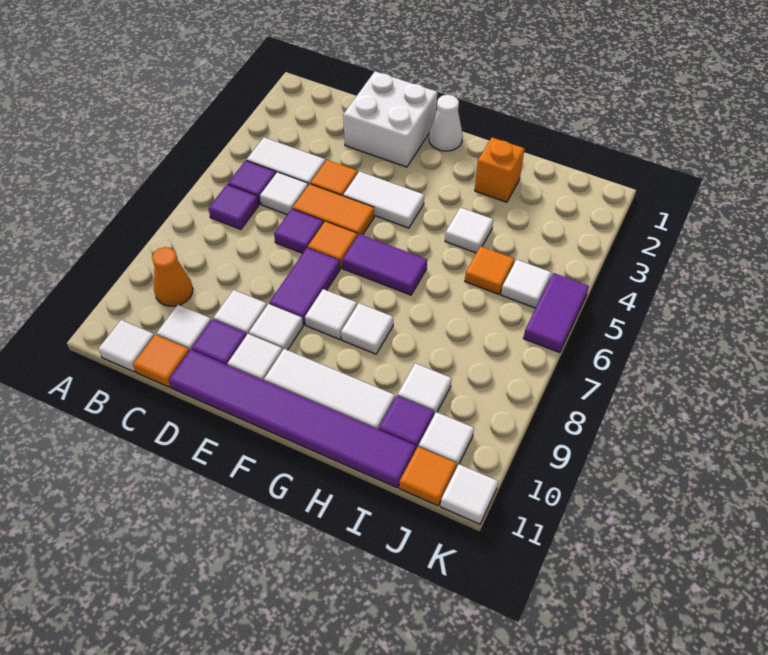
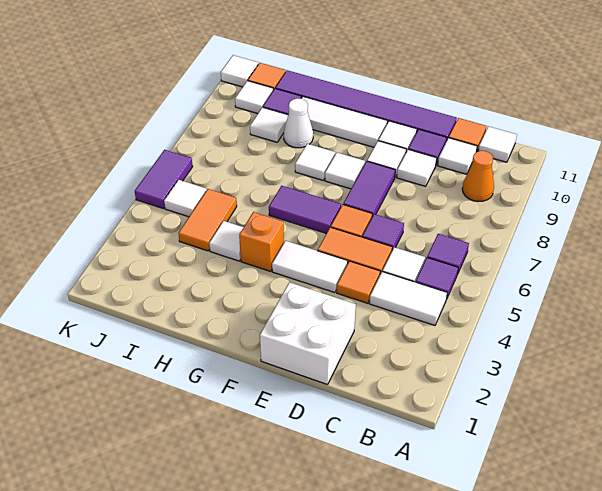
white 1x1 cone [429,95,463,151] -> white 1x1 cone moved to [284,98,313,148]
orange 1x1 brick [475,138,525,202] -> orange 1x1 brick moved to [239,212,284,271]
orange 1x1 tile [465,246,515,294] -> orange 1x2 tile [179,189,237,251]

